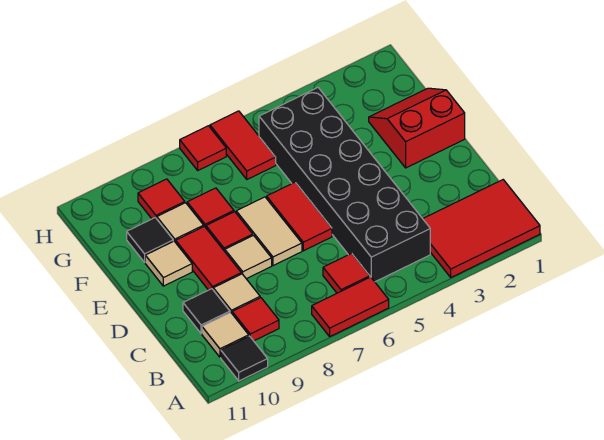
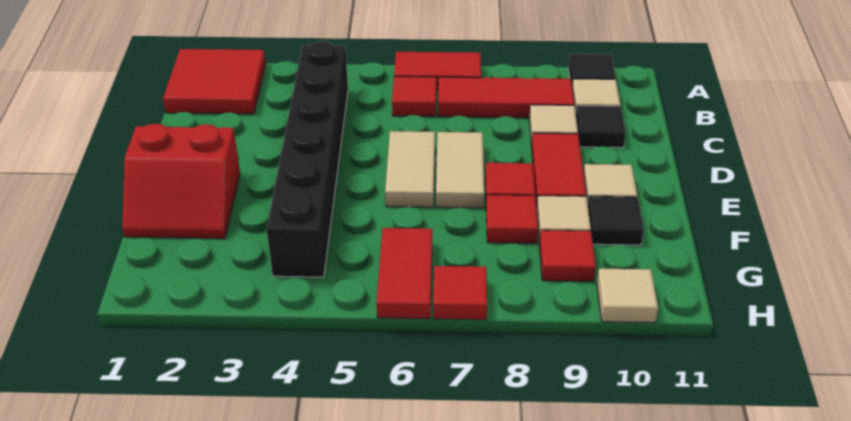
red 2x3 tile [423,180,540,277] -> red 2x2 tile [163,49,266,114]
black 2x6 brick [259,88,430,282] -> black 1x6 brick [267,42,348,277]
red 1x1 tile [232,298,279,341] -> red 1x3 tile [438,77,574,118]
red 1x2 tile [267,182,332,251] -> tan 1x2 tile [385,131,435,207]
tan 1x1 tile [225,235,272,279] -> tan 1x1 tile moved to [597,269,658,323]

